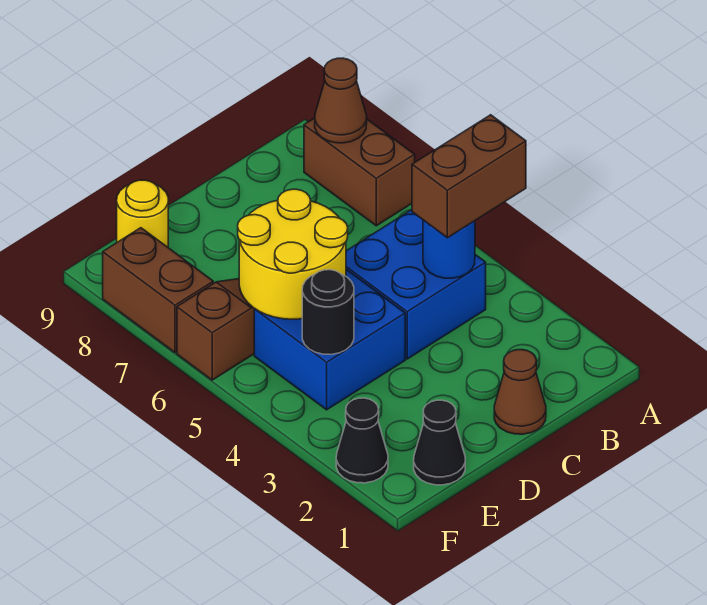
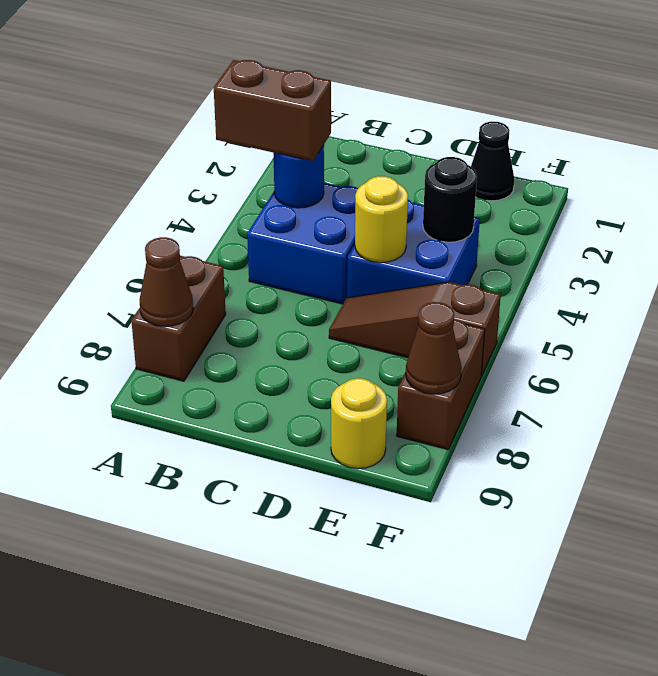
brown 1x1 cone [494,350,546,434] -> brown 1x1 cone moved to [406,302,462,394]
yellow 2x2 round brick [238,189,348,319] -> yellow 1x1 round brick [355,176,408,263]
black 1x1 cone [336,398,388,483] -> none

